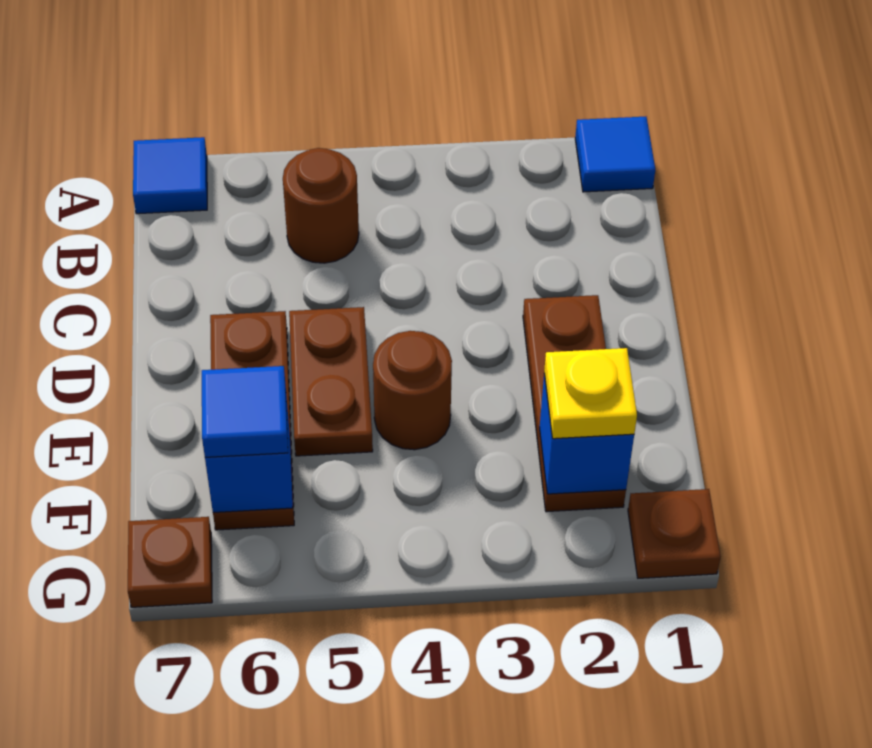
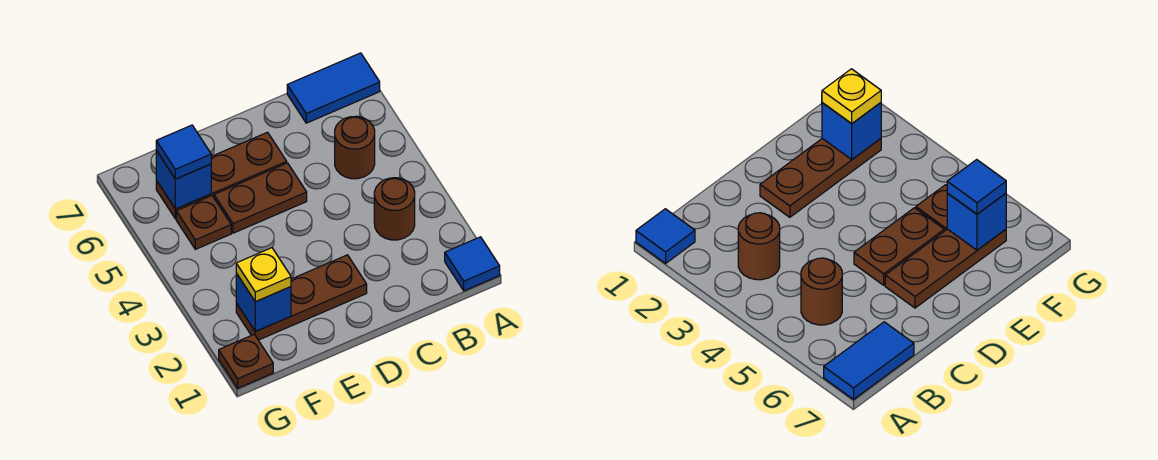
blue 1x1 tile [133,137,207,214] -> blue 1x2 tile [287,53,380,123]
brown 1x1 round brick [373,331,452,450] -> brown 1x1 round brick moved to [374,178,415,240]
brown 1x1 plate [128,517,212,607] -> brown 1x1 plate moved to [176,196,231,249]

